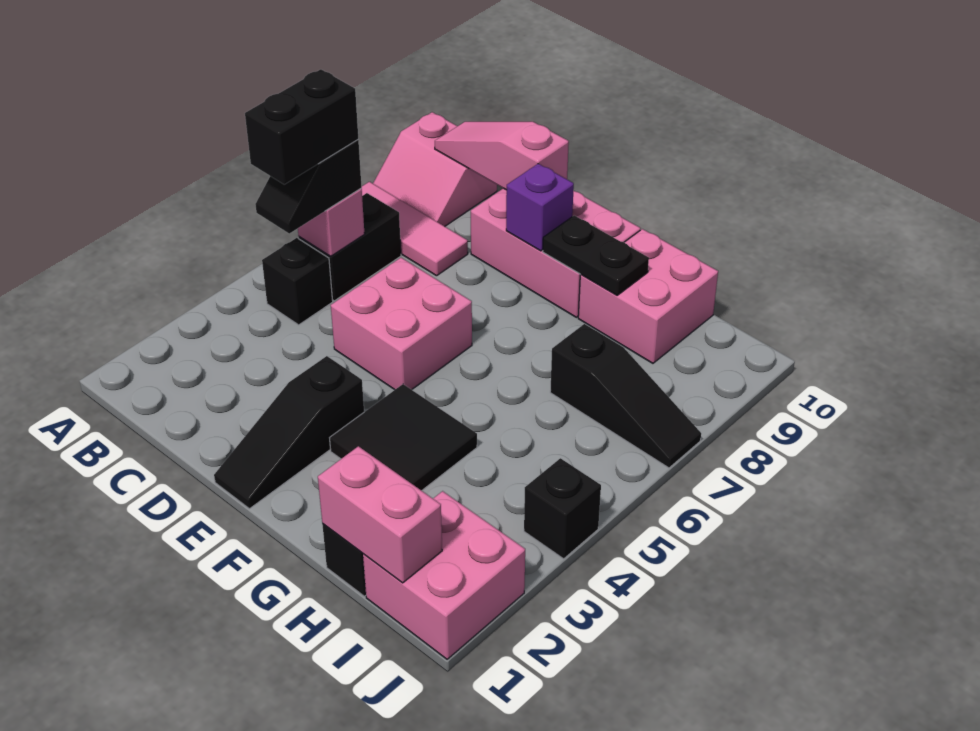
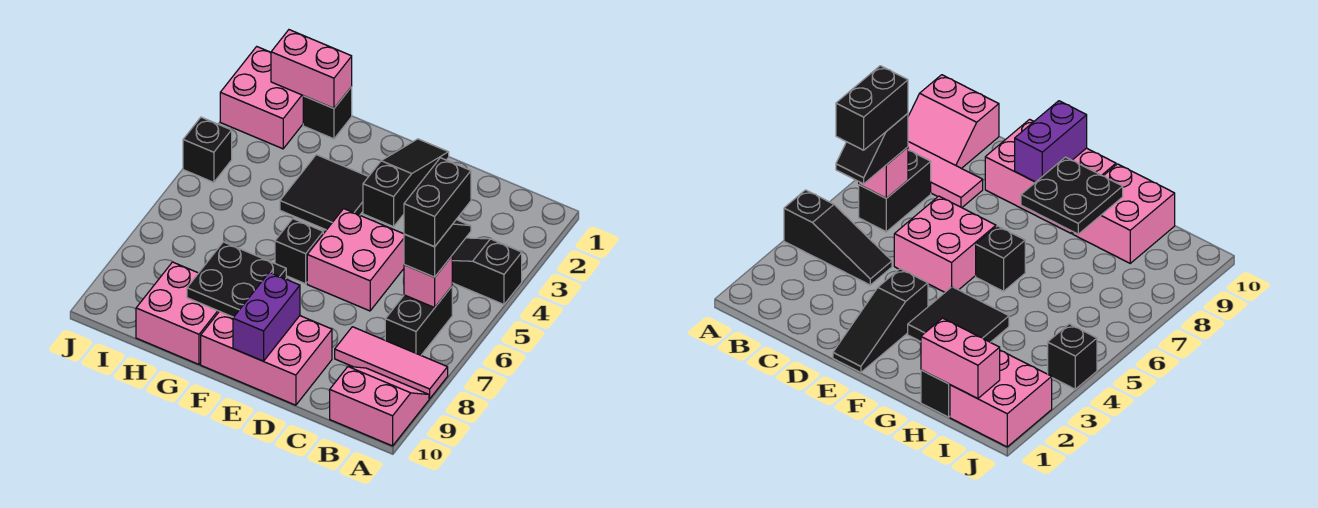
black 1x1 brick [262,238,333,325] -> black 1x1 brick moved to [275,219,323,284]
pink 1x3 slope [435,122,569,190] -> none
purple 1x1 brick [506,164,574,251] -> purple 1x2 brick [233,272,300,361]
black 1x2 plate [543,216,649,295] -> black 2x2 plate [187,242,286,317]
black 1x3 slope [550,324,701,468] -> black 1x3 slope moved to [452,238,522,304]

